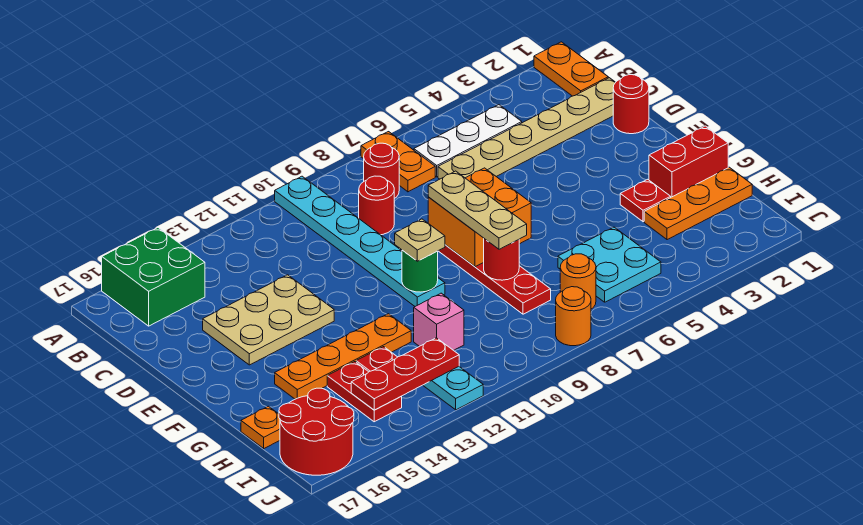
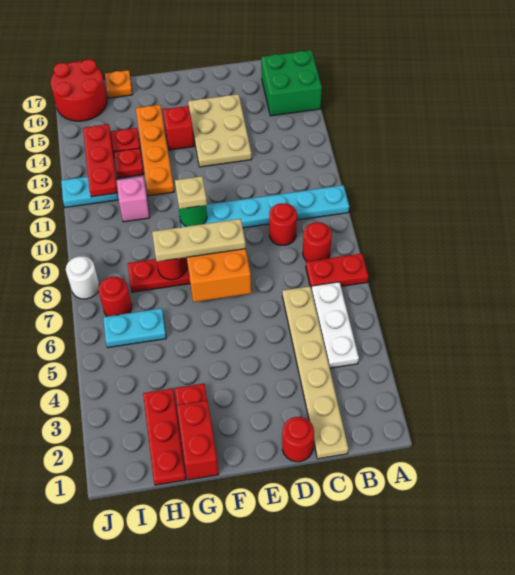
orange 1x2 plate [534,42,608,96] -> none
orange 1x2 plate [361,132,435,192] -> red 1x2 plate [306,253,368,290]
none -> red 1x1 brick [163,106,194,150]
orange 1x3 plate [644,167,752,240] -> red 1x3 plate [143,388,186,485]
cyan 2x2 plate [558,227,661,302] -> cyan 1x2 plate [103,308,166,348]
orange 1x1 round brick [560,254,596,309] -> red 1x1 round brick [98,277,132,316]
orange 1x1 round brick [556,287,591,346] -> white 1x1 round brick [66,256,99,299]

